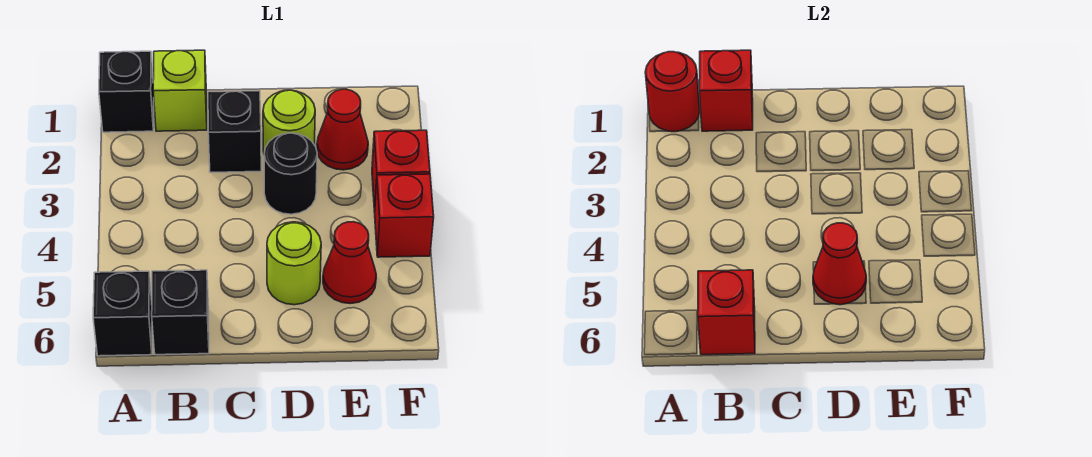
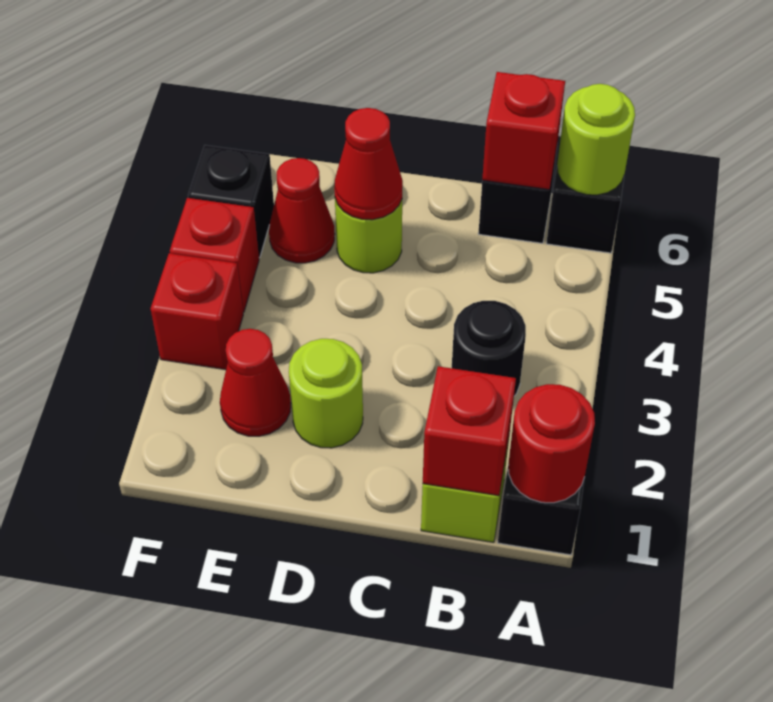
none -> lime 1x1 round brick [557,84,635,195]
black 1x1 brick [208,91,261,172] -> black 1x1 brick moved to [188,145,274,258]
black 1x1 round brick [264,133,317,214] -> black 1x1 round brick moved to [452,301,526,396]

